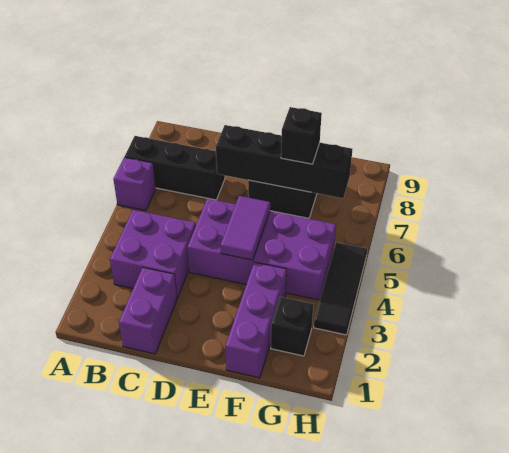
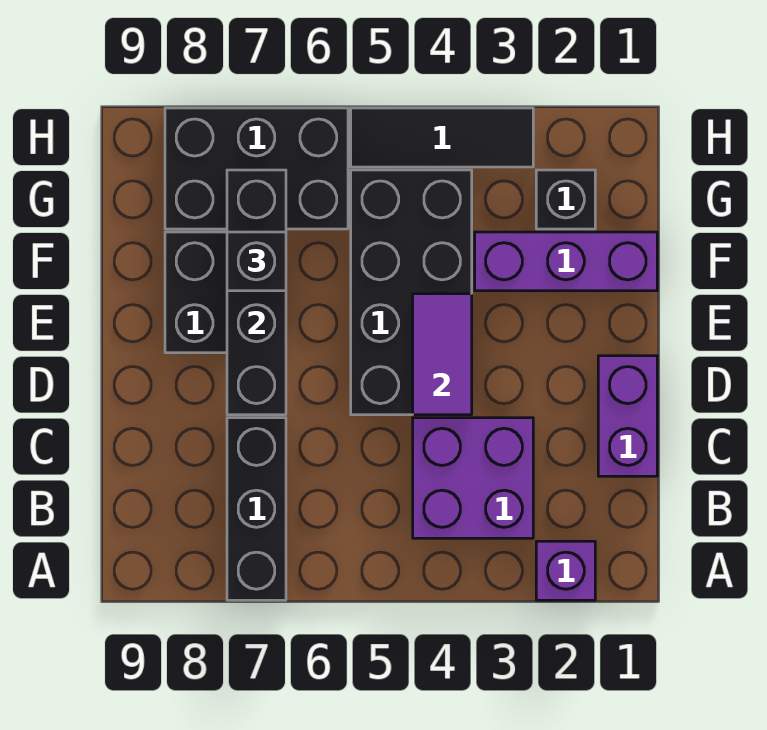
purple 1x1 brick [113,157,156,211] -> purple 1x1 brick moved to [536,541,595,600]
purple 1x2 brick [119,268,177,354] -> purple 1x2 brick turned to [598,356,657,476]
purple 2x4 brick [188,199,336,300] -> black 2x4 brick [351,170,472,415]
purple 1x2 tile [221,196,270,260] -> purple 1x2 tile turned to [413,294,472,415]
none -> black 2x3 brick [165,108,348,229]

